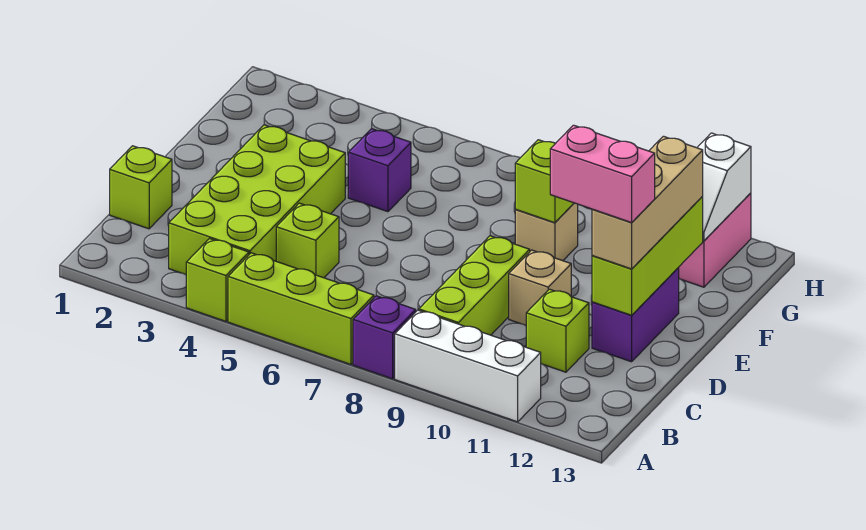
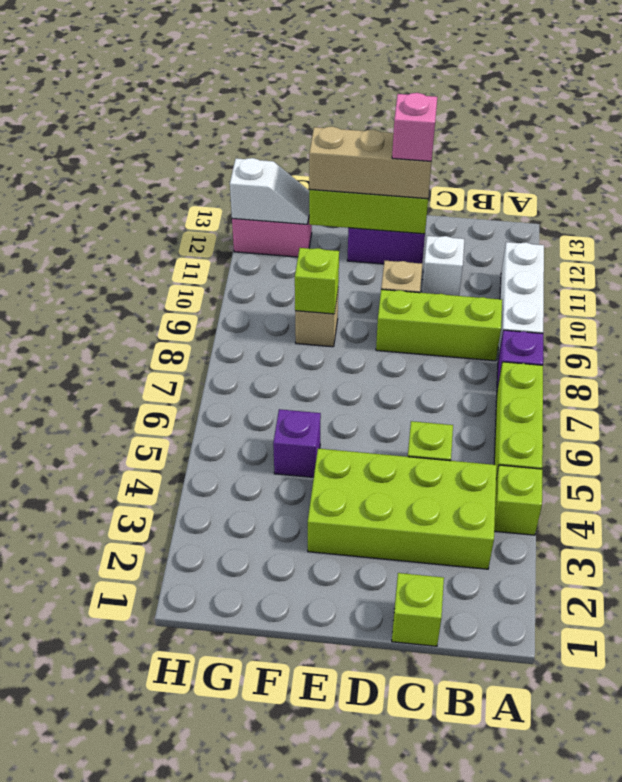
lime 1x1 brick [526,289,589,372] -> white 1x1 brick [422,236,464,296]
pink 1x2 brick [550,125,655,223] -> pink 1x1 brick [392,93,437,161]

